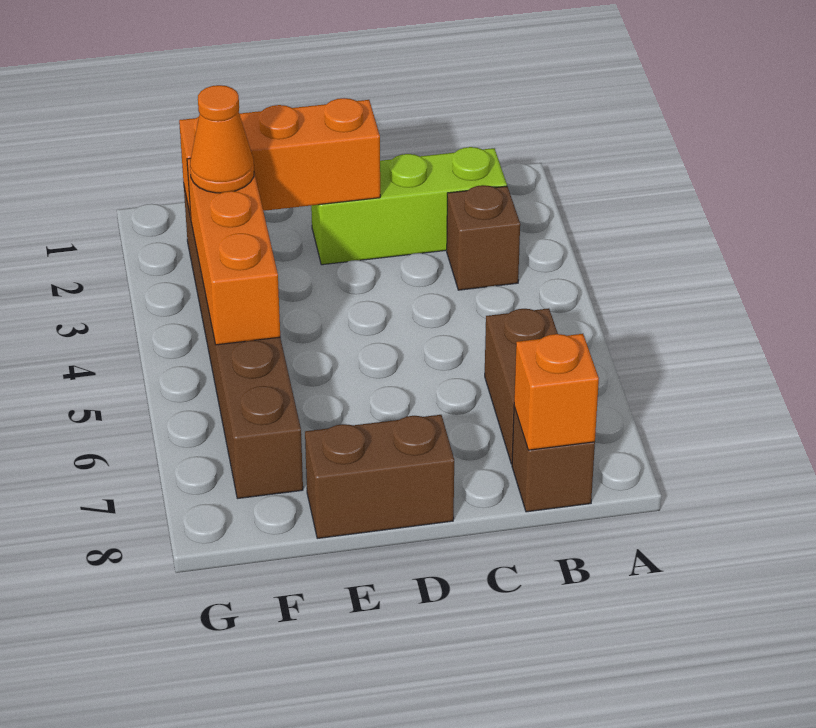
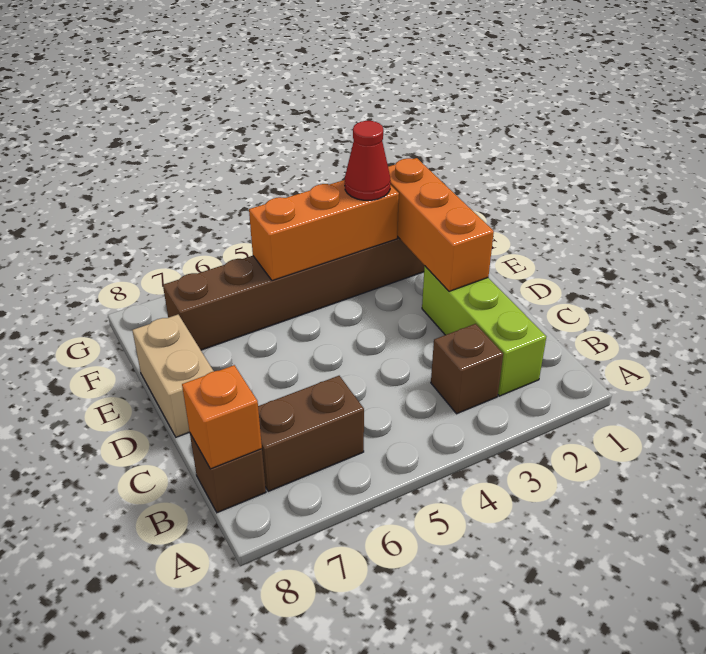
brown 1x2 brick [305,415,454,538] -> tan 1x2 brick [132,315,214,437]
orange 1x1 cone [190,85,254,193] -> red 1x1 cone [345,121,391,200]

